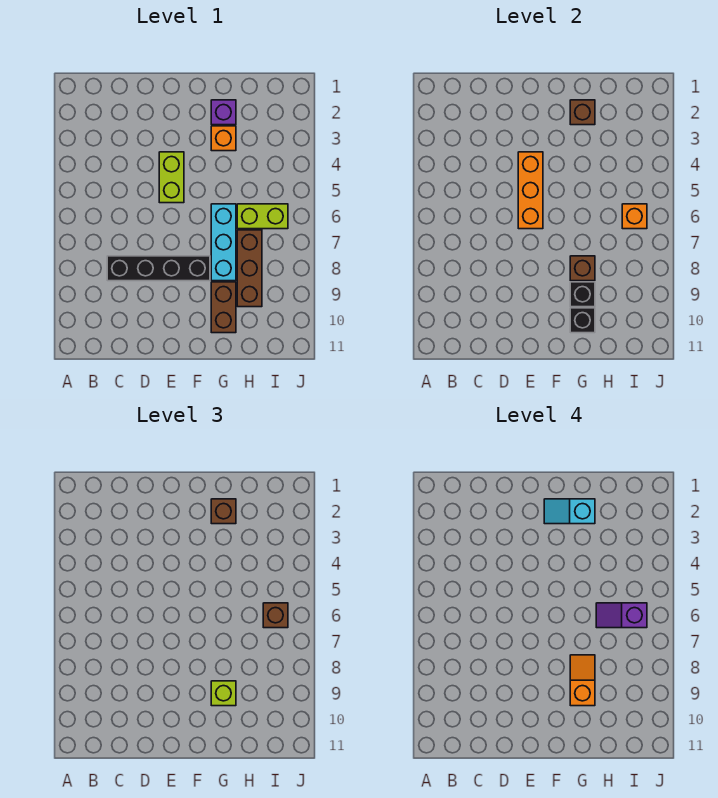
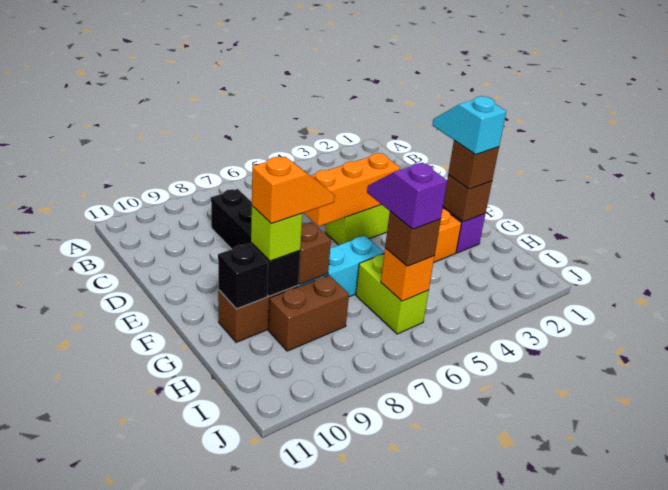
brown 1x3 brick [237,230,262,307] -> brown 1x2 brick [268,275,349,351]

